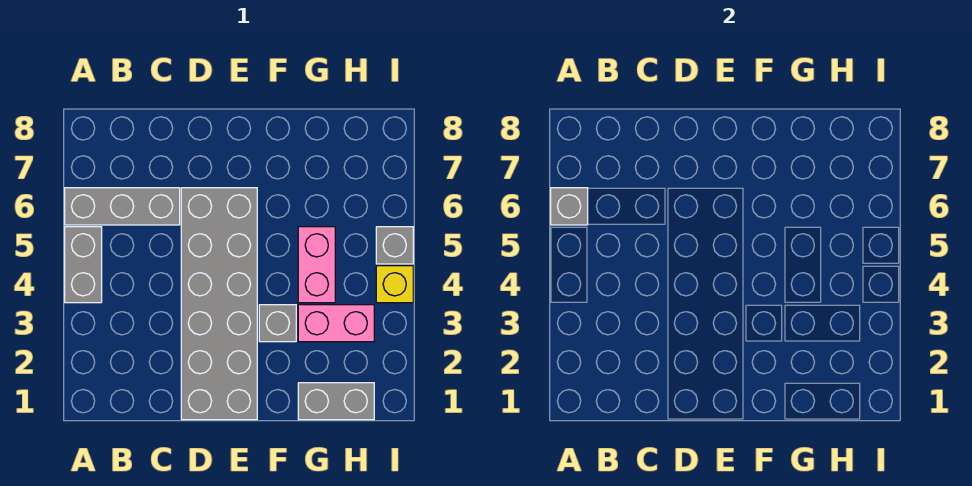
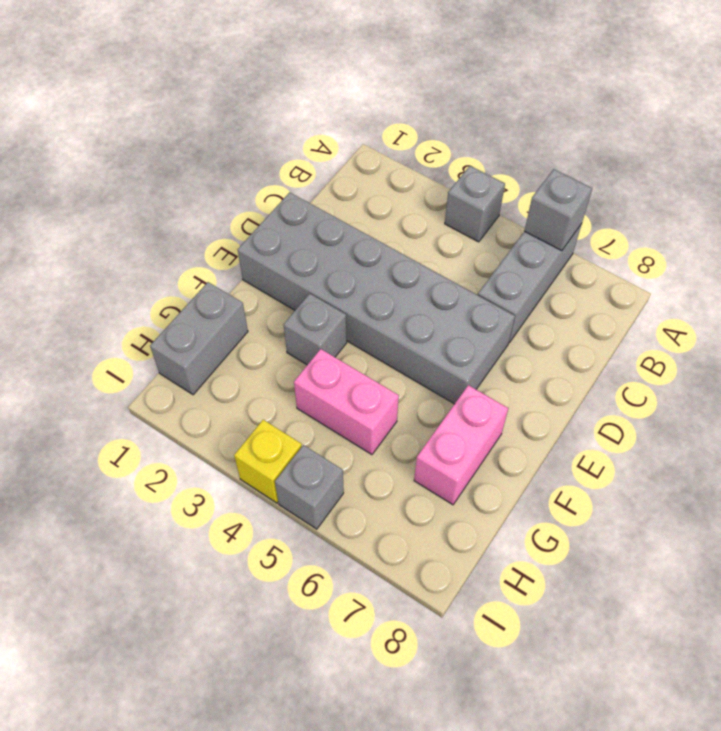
grey 1x2 brick [65,227,102,303] -> grey 1x1 brick [445,166,505,242]
pink 1x2 brick [298,305,374,342] -> pink 1x2 brick moved to [414,385,508,505]

